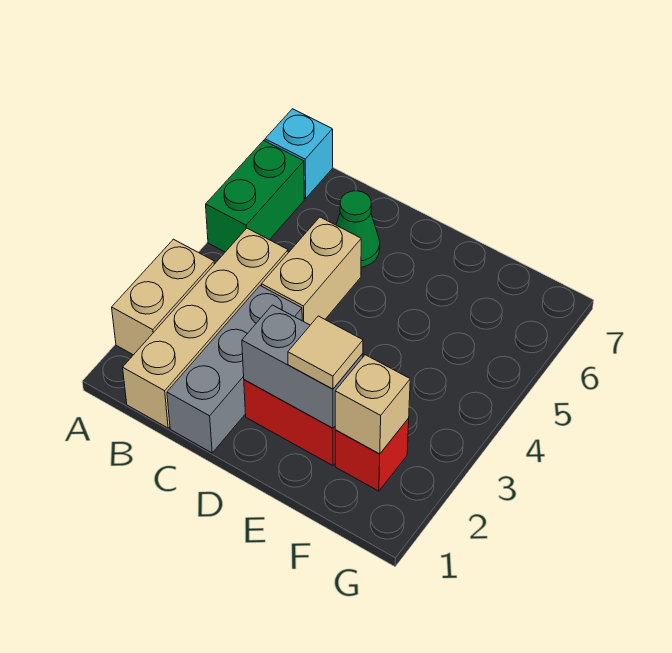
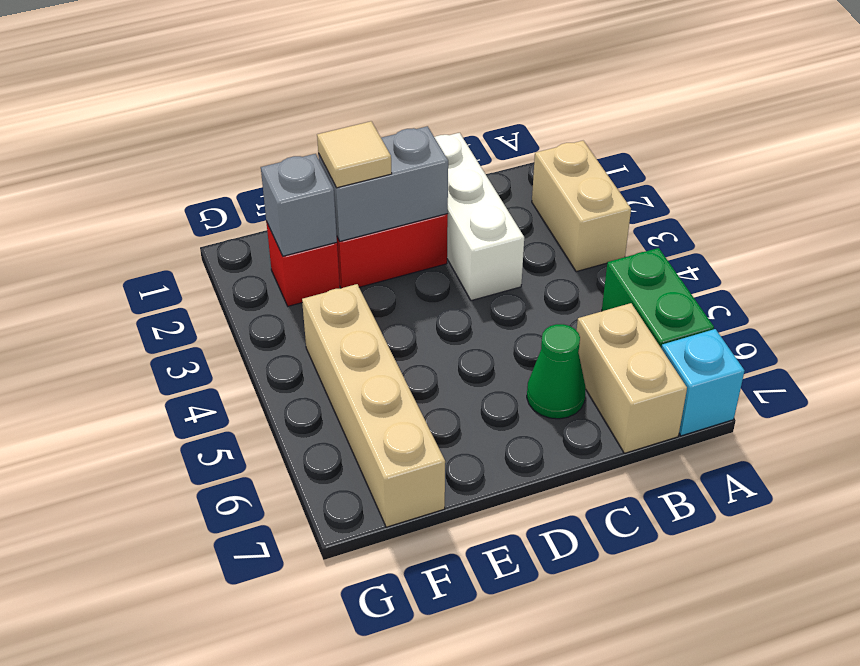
tan 1x4 brick [123,228,288,428] -> tan 1x4 brick moved to [302,284,445,527]
grey 1x3 brick [167,286,302,453] -> white 1x3 brick [434,133,524,301]
tan 1x2 brick [261,217,361,325] -> tan 1x2 brick moved to [577,303,687,453]
tan 1x1 brick [335,355,410,454] -> grey 1x1 brick [261,154,337,256]

